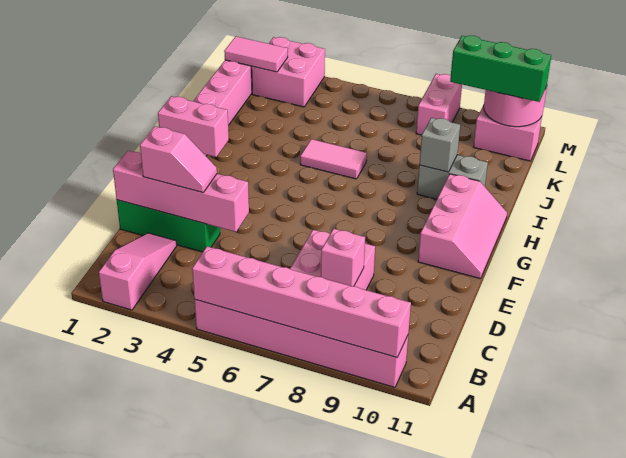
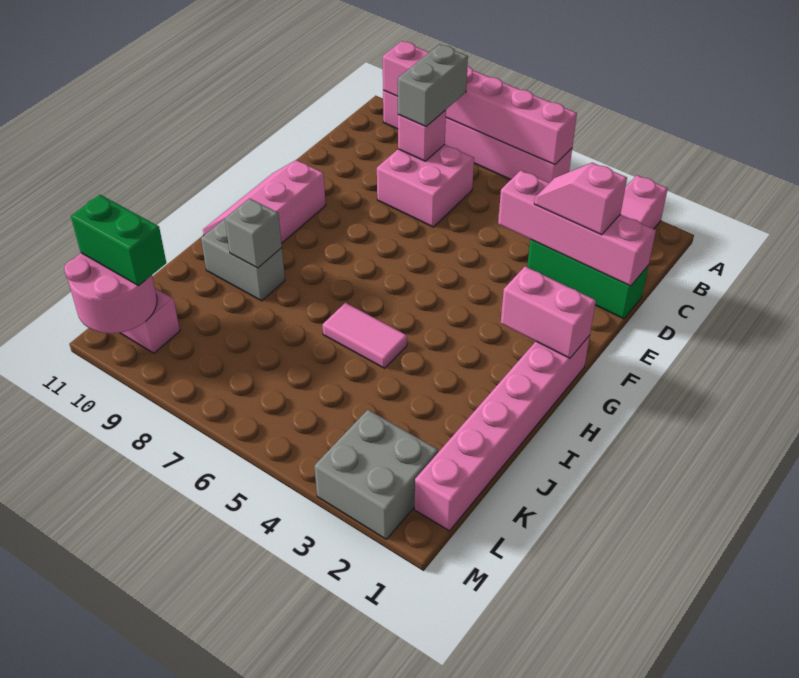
none -> grey 1x2 brick [397,44,468,126]
pink 1x2 tile [224,36,288,72] -> none
pink 2x2 brick [252,37,325,107] -> grey 2x2 brick [314,410,438,539]
pink 1x2 brick [416,74,462,135] -> none
green 1x3 brick [450,36,551,102] -> green 1x2 brick [71,195,166,286]

